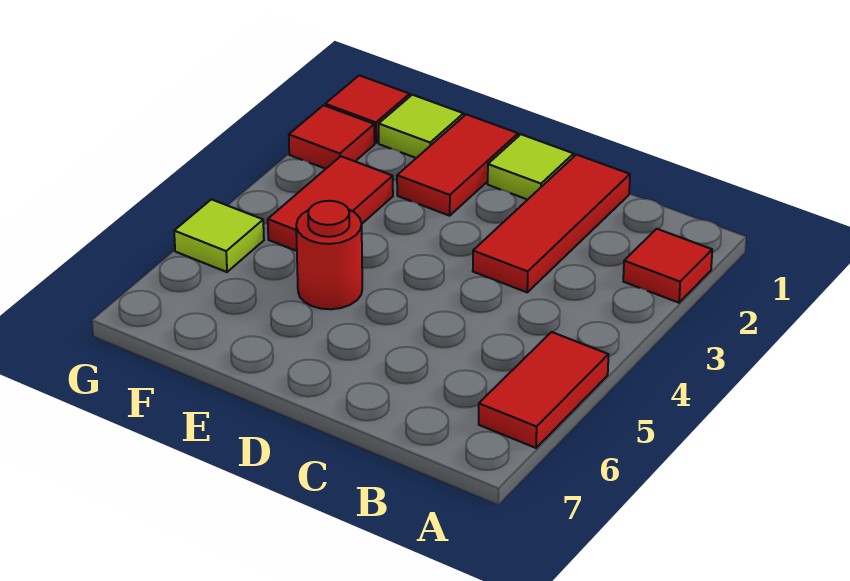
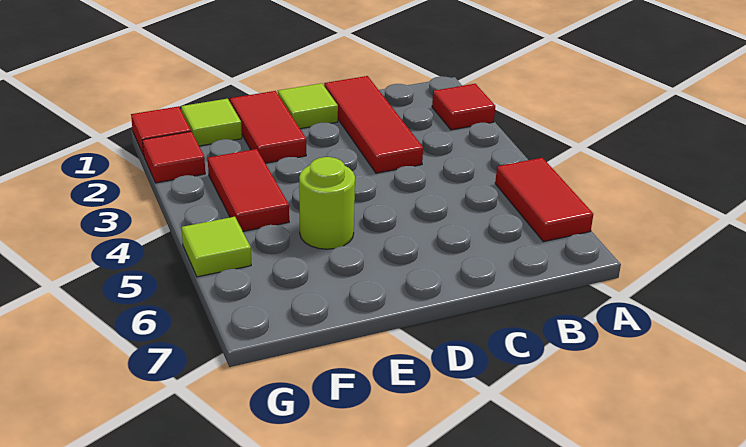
red 1x1 round brick [296,201,362,309] -> lime 1x1 round brick [299,157,355,249]

